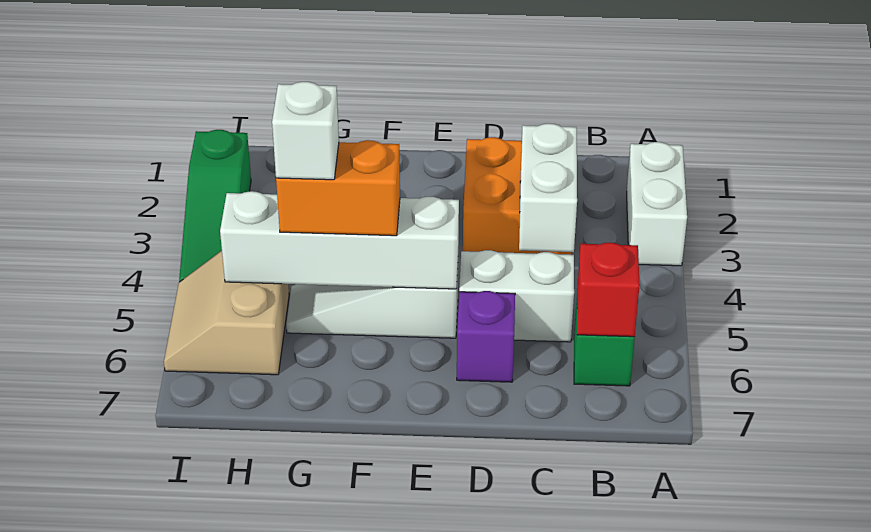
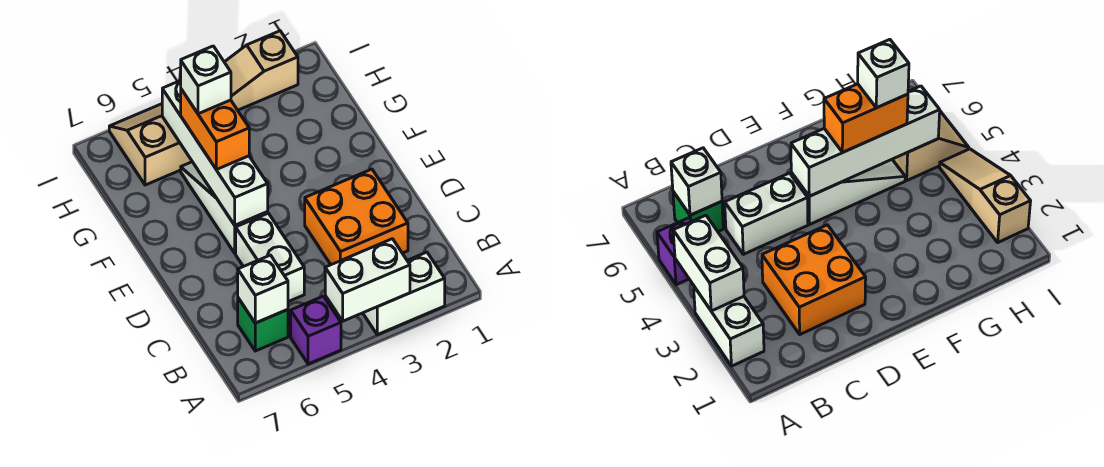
red 1x1 brick [577,243,640,337] -> white 1x1 brick [238,255,288,323]
white 1x2 brick [519,123,577,252] -> white 1x2 brick moved to [325,239,410,321]
purple 1x1 brick [457,291,515,382] -> purple 1x1 brick moved to [291,296,341,364]
green 1x3 slope [179,130,251,282] -> tan 1x3 slope [225,31,298,110]

